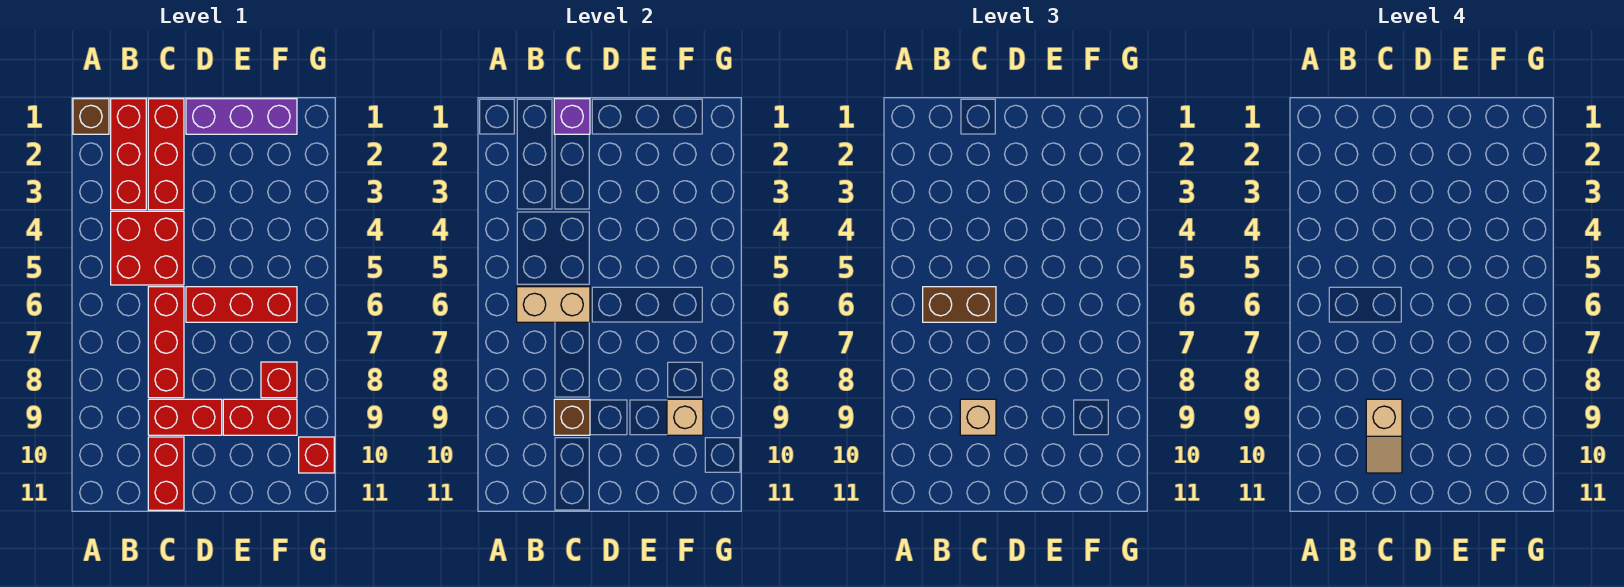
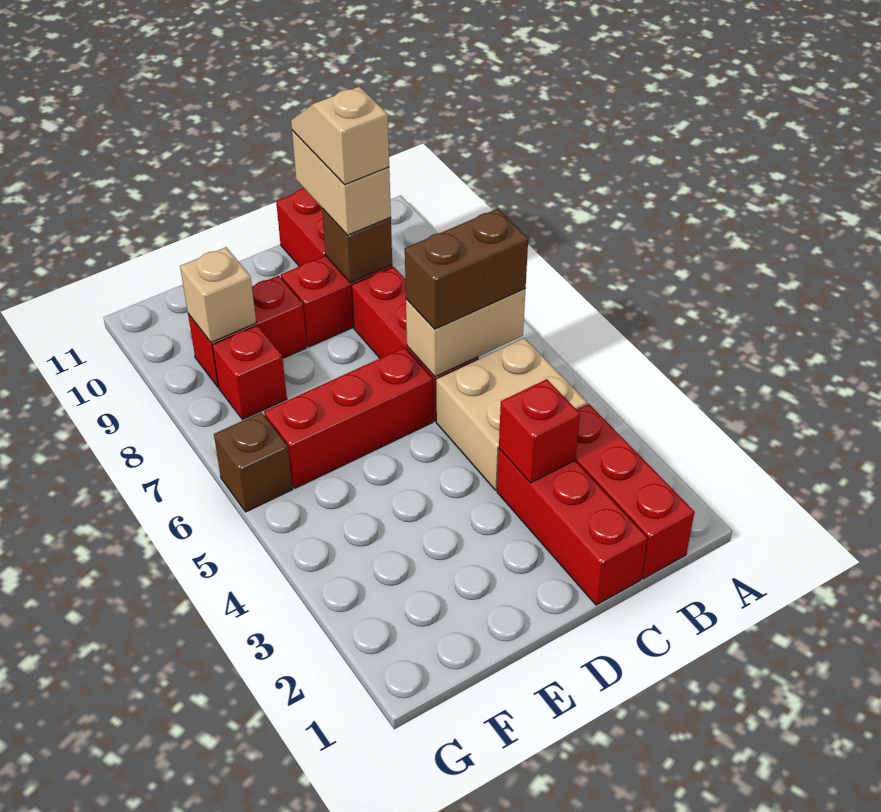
brown 1x1 brick [73,99,109,134] -> brown 1x1 brick moved to [214,412,292,512]
red 2x2 brick [111,211,184,285] -> tan 2x2 brick [436,338,587,490]
purple 1x1 brick [554,99,590,134] -> none
tan 1x1 brick [960,399,996,435] -> tan 1x2 brick [292,130,391,235]
purple 1x3 brick [186,99,297,134] -> none
red 1x1 brick [299,437,334,473] -> red 1x1 brick moved to [499,379,580,483]

